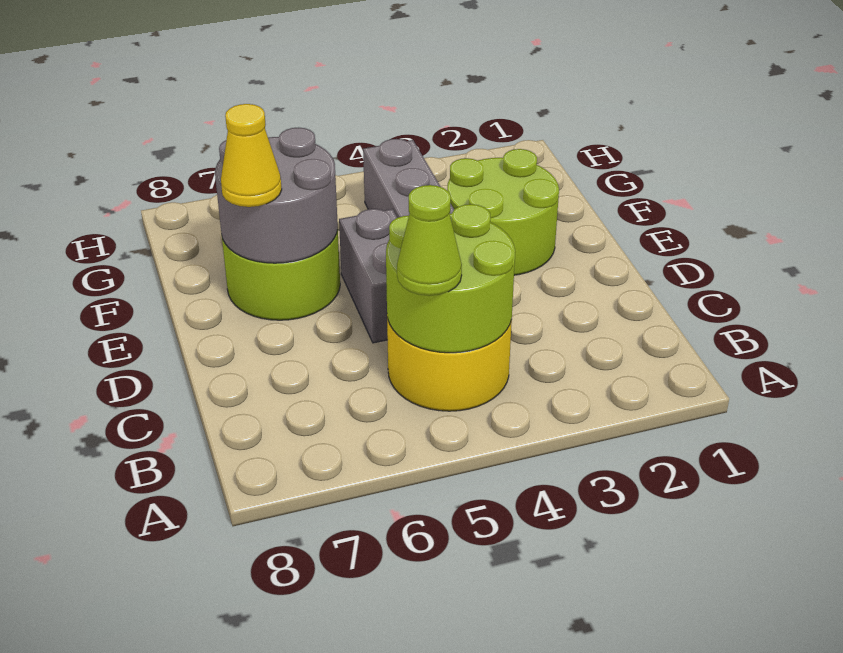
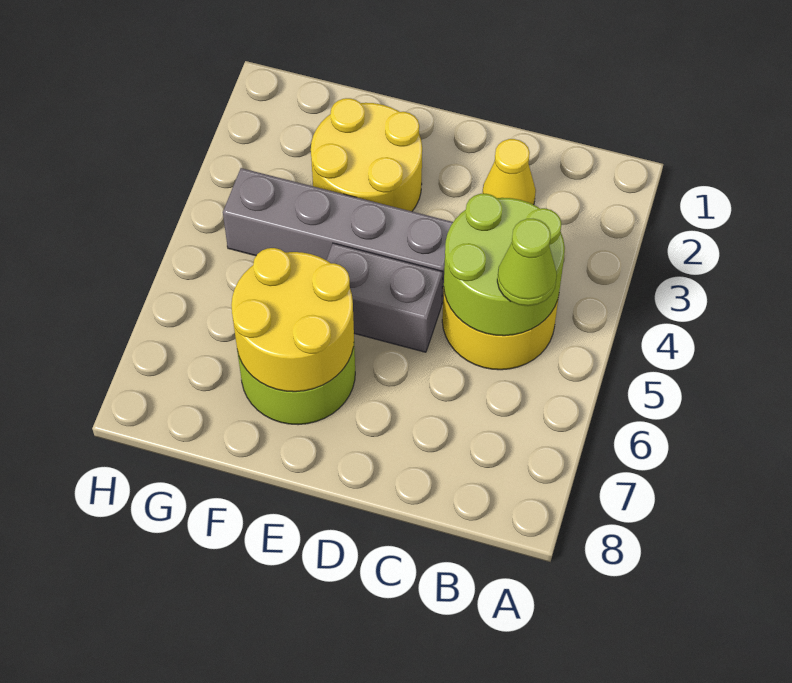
lime 2x2 round brick [447,149,559,275] -> yellow 2x2 round brick [311,98,422,211]
grey 2x2 round brick [215,128,338,263] -> yellow 2x2 round brick [231,248,354,392]
yellow 1x1 cone [221,104,282,207] -> yellow 1x1 cone moved to [482,139,536,205]

